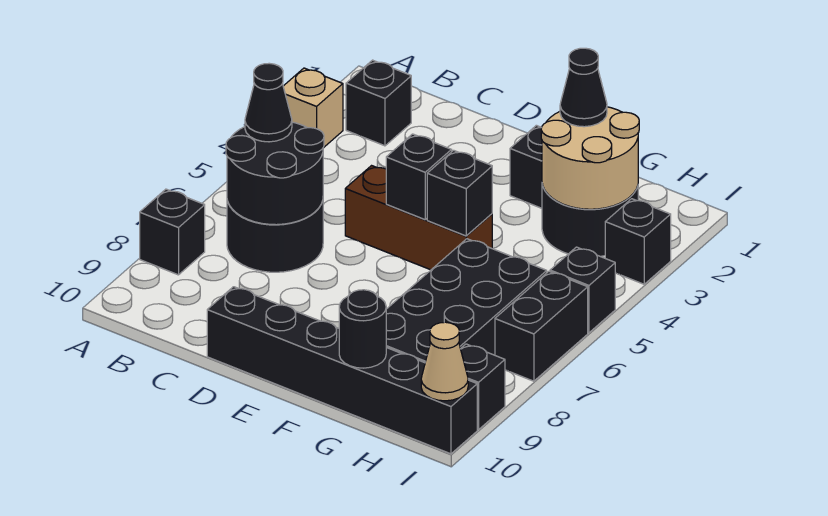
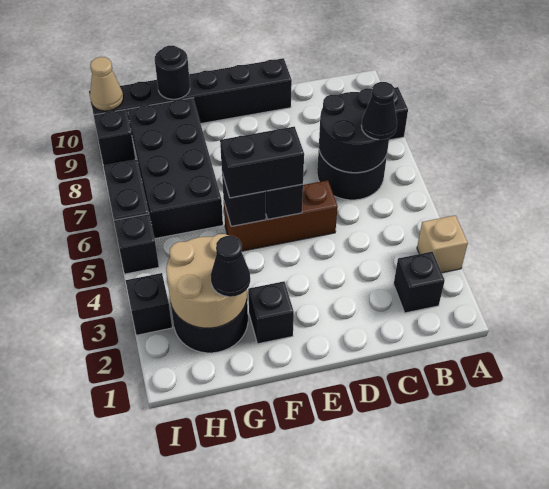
none -> black 1x2 brick [220,127,304,198]

